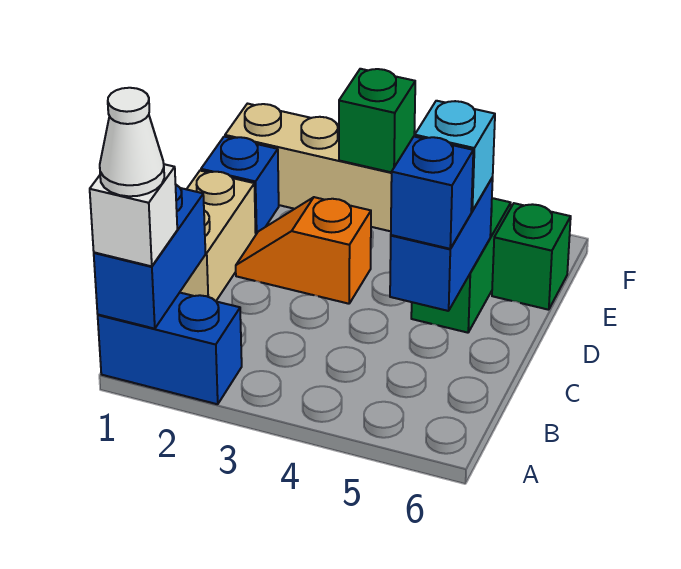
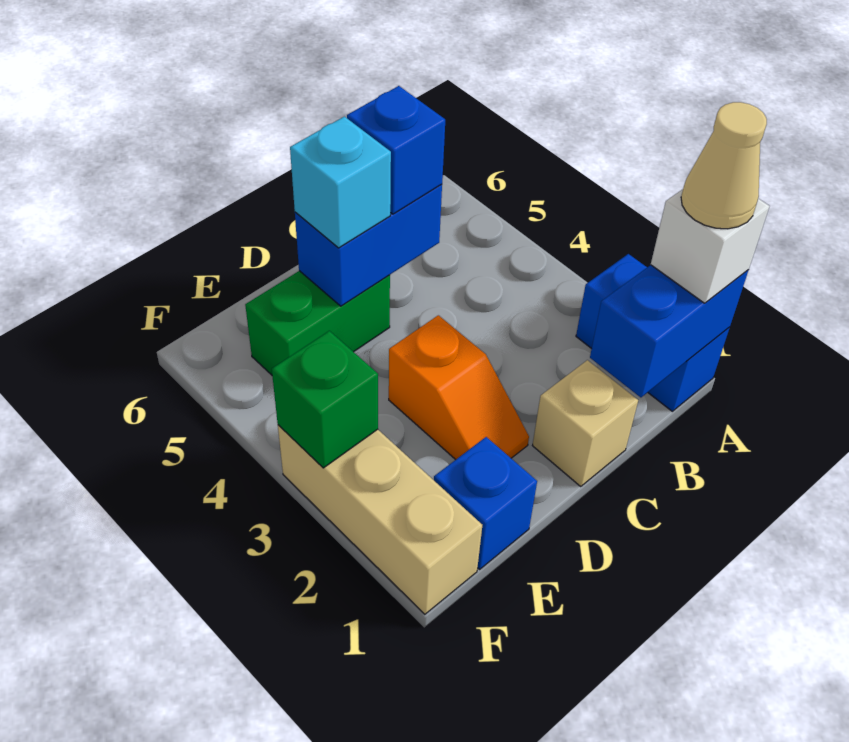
white 1x1 cone [100,88,164,196] -> tan 1x1 cone [681,102,767,229]
tan 1x2 brick [180,171,256,301] -> tan 1x1 brick [533,360,638,487]
green 1x1 brick [492,203,571,310] -> none

